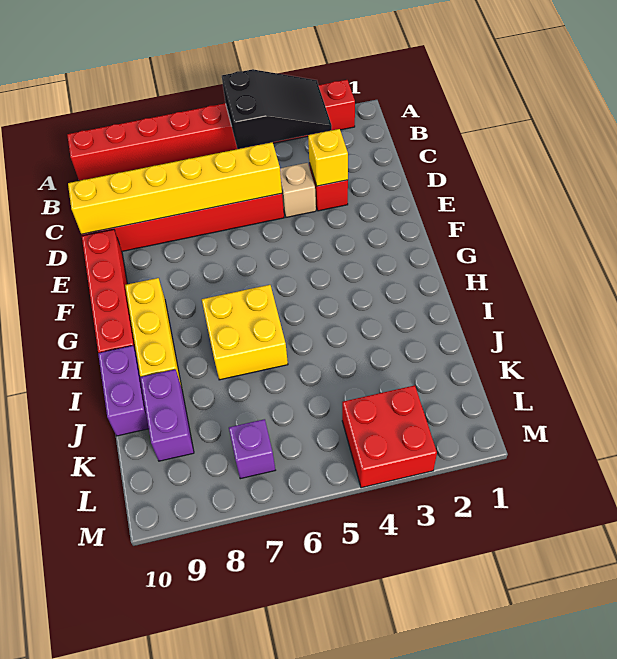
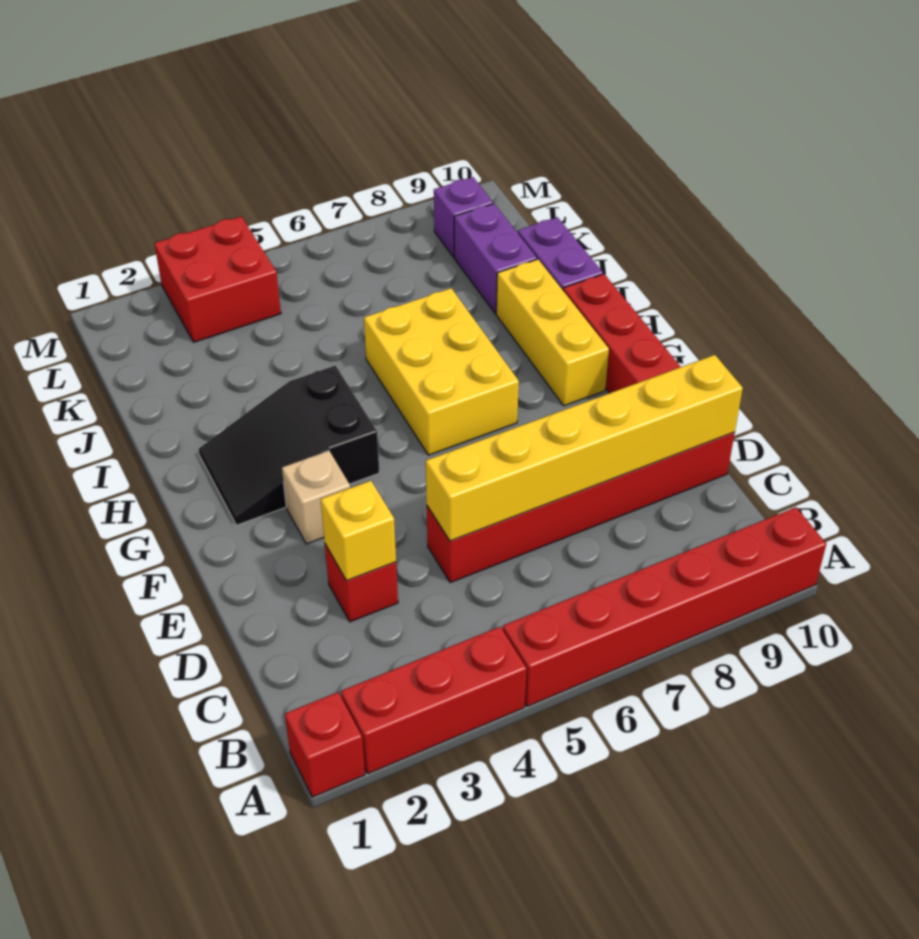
none -> red 1x1 brick [285,692,365,797]
black 2x3 slope [222,69,332,149] -> black 2x3 slope moved to [199,366,379,525]
tan 1x1 brick [280,163,316,217] -> tan 1x1 brick moved to [282,451,350,544]
yellow 2x2 brick [202,285,288,380] -> yellow 2x3 brick [364,288,519,455]
purple 1x1 brick [229,419,275,479] -> purple 1x1 brick moved to [434,177,493,257]

